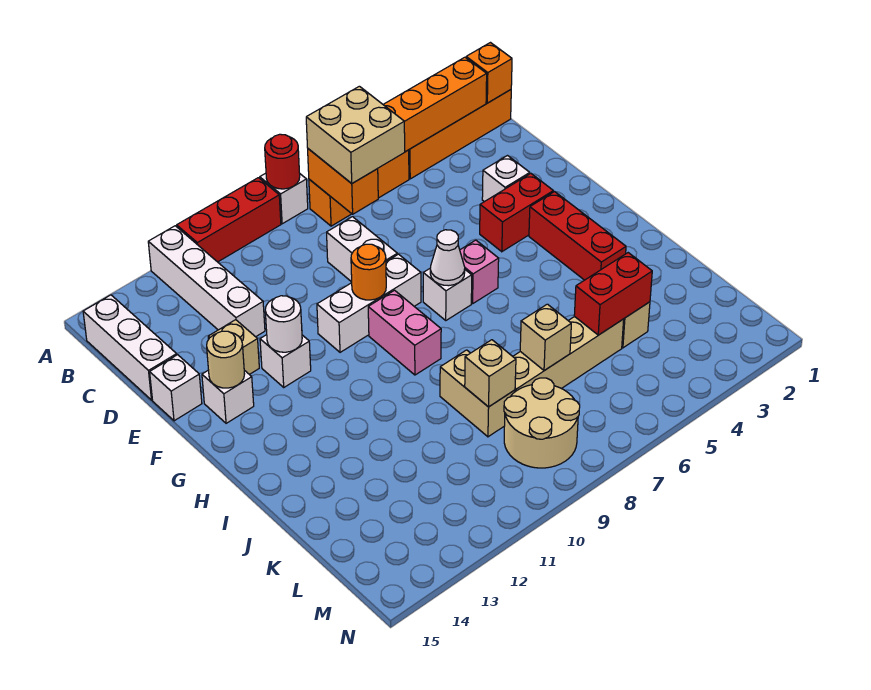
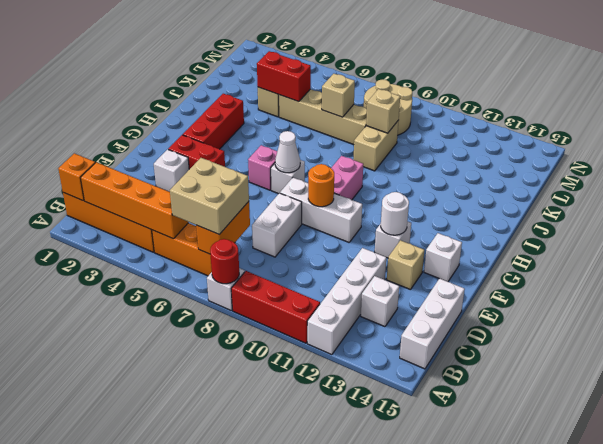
white 1x1 brick [150,355,202,421] -> white 1x1 brick moved to [361,276,399,327]
tan 1x1 round brick [207,331,244,388] -> none

